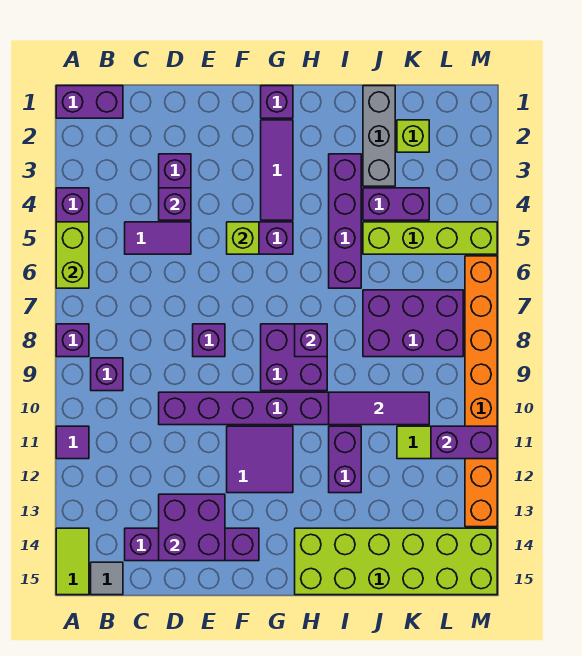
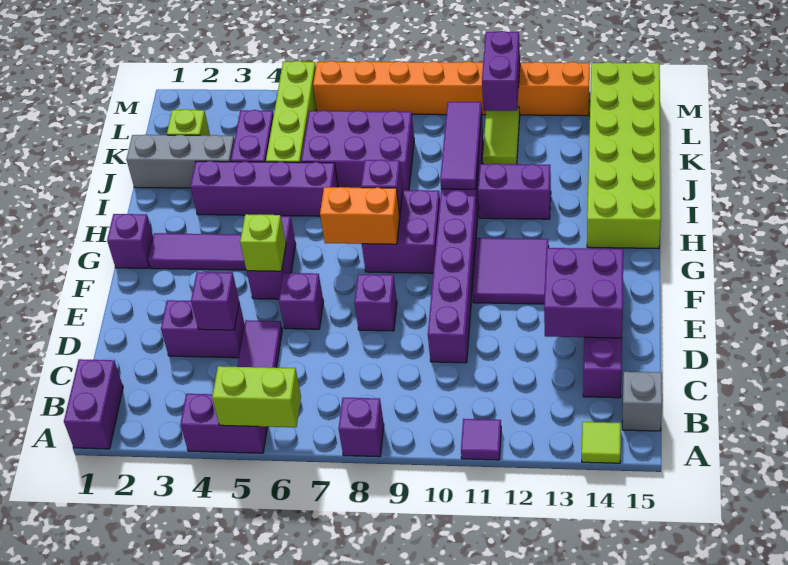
lime 1x2 tile [56,528,89,595] -> lime 1x1 tile [582,422,621,463]
purple 1x1 brick [91,358,123,391] -> purple 1x1 brick moved to [279,273,323,329]
grey 1x1 tile [91,562,123,595] -> grey 1x1 brick [622,372,662,431]
none -> orange 1x2 brick [320,187,400,244]
purple 2x3 brick [363,290,463,357] -> purple 2x3 brick turned to [301,110,414,190]

